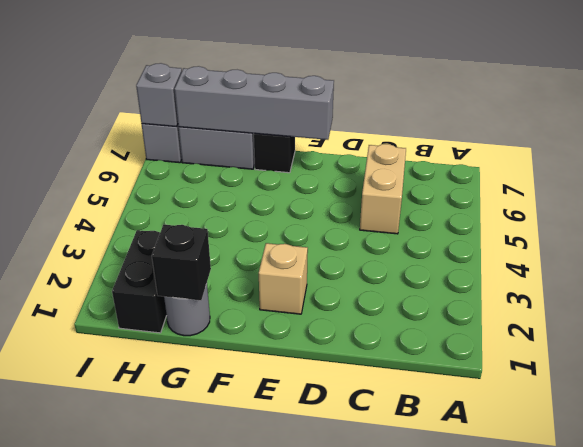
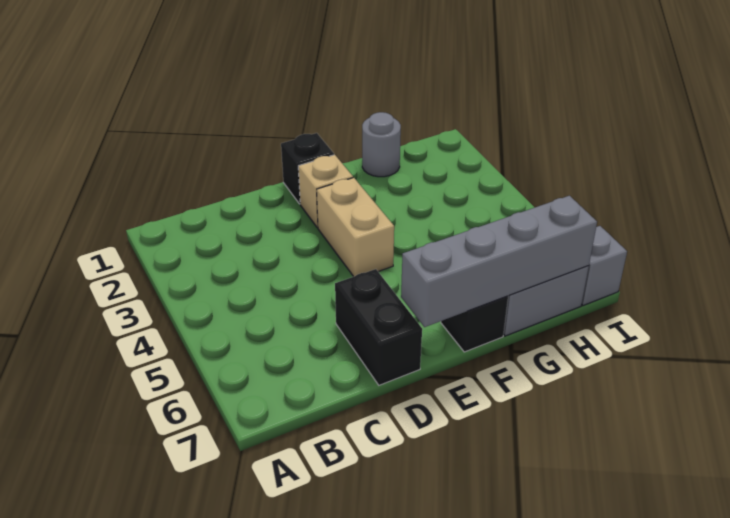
tan 1x2 brick [360,144,406,234] -> tan 1x2 brick moved to [317,178,394,277]
black 1x1 brick [152,225,211,300] -> black 1x1 brick moved to [281,133,334,204]
black 1x2 brick [112,230,167,333] -> black 1x2 brick moved to [335,269,422,385]
grey 1x1 brick [136,63,182,127] -> none

